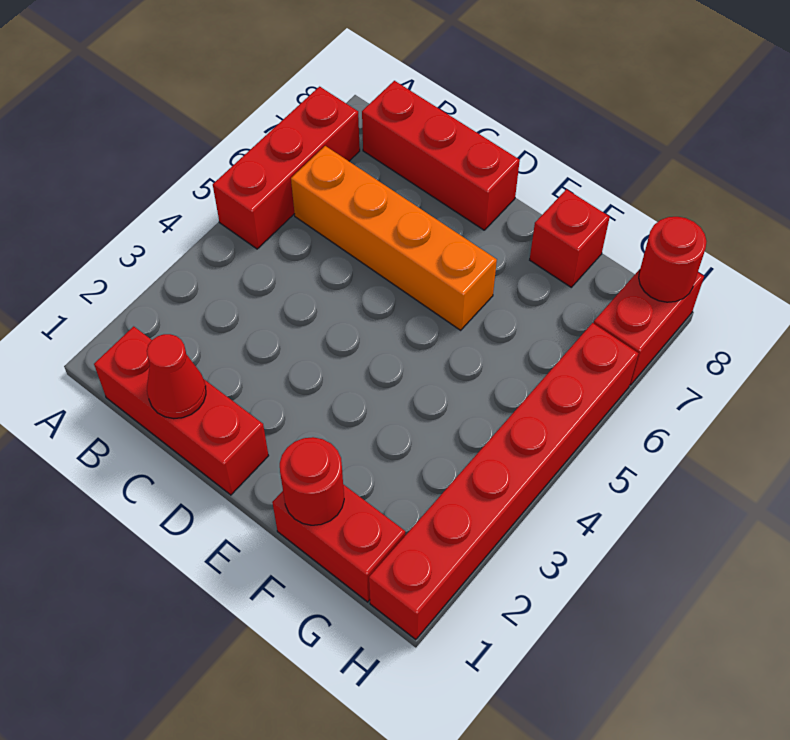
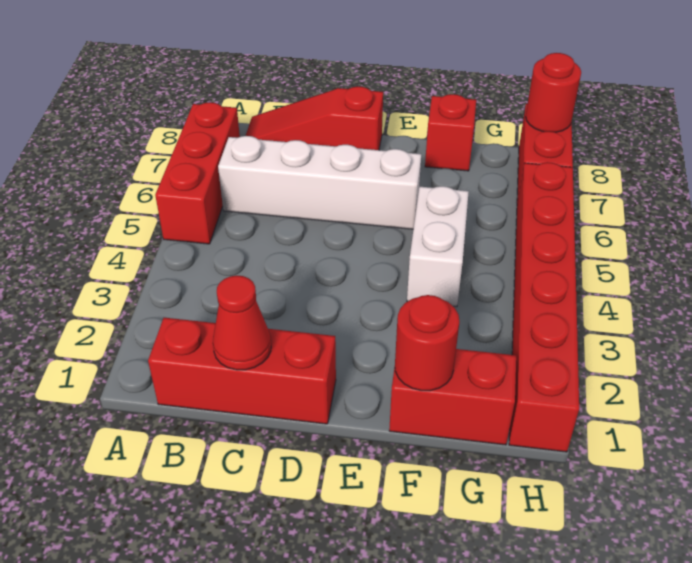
orange 1x4 brick [291,146,497,330] -> white 1x4 brick [218,136,421,229]
red 1x3 brick [362,81,520,230] -> red 1x3 slope [246,86,383,150]
none -> white 1x2 brick [407,186,469,307]

